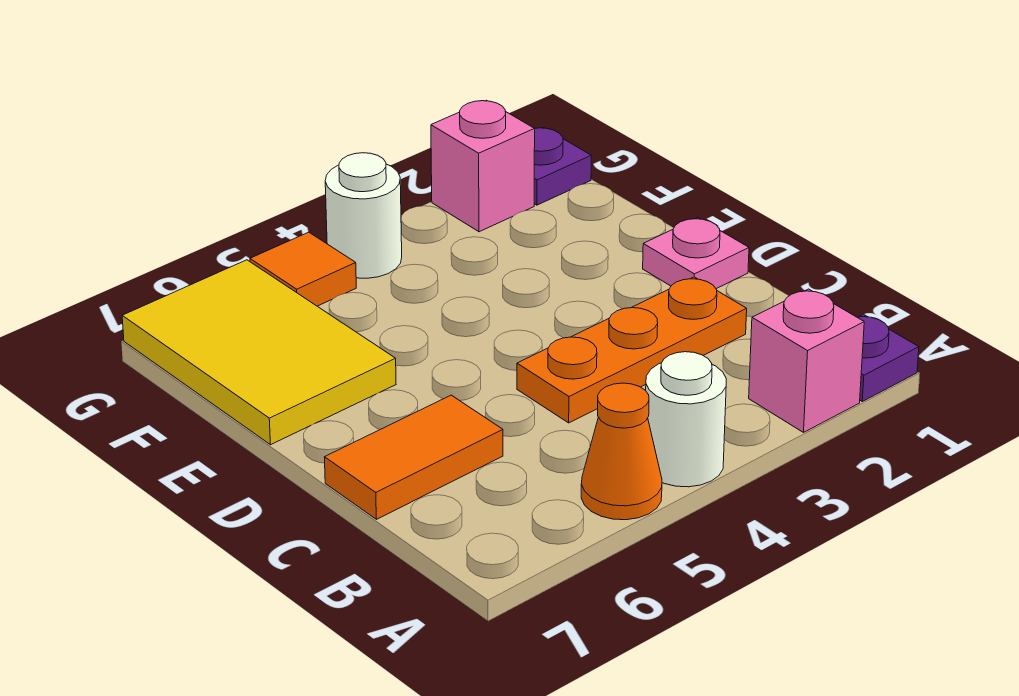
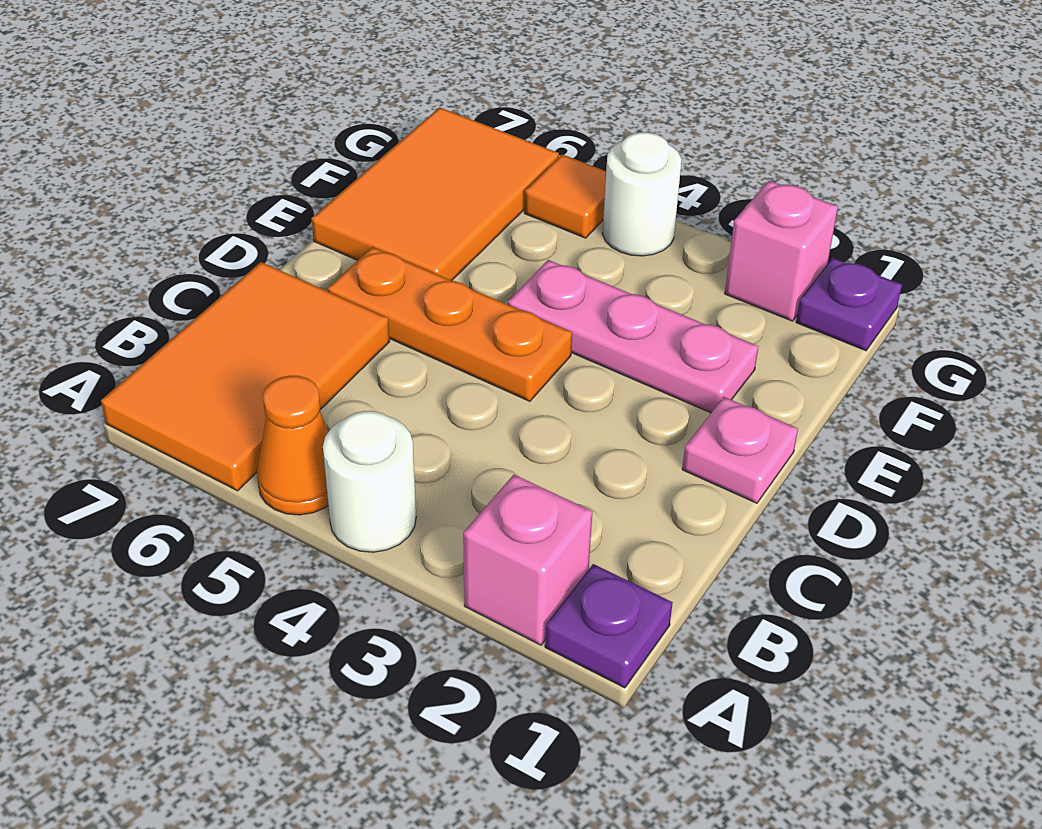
orange 1x3 plate [517,277,747,423] -> orange 1x3 plate moved to [327,247,572,401]
orange 1x2 tile [324,395,503,519] -> orange 2x3 tile [101,262,390,491]
none -> pink 1x3 plate [508,260,758,413]
yellow 2x3 tile [122,260,396,445] -> orange 2x3 tile [312,107,559,281]

